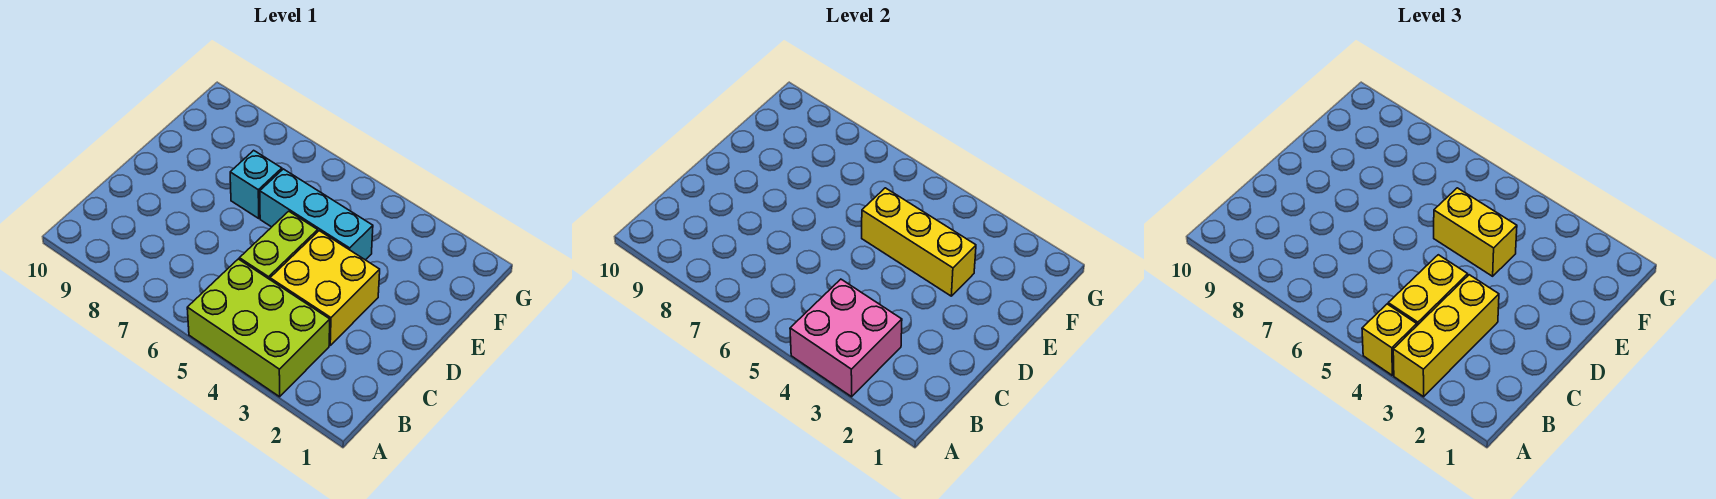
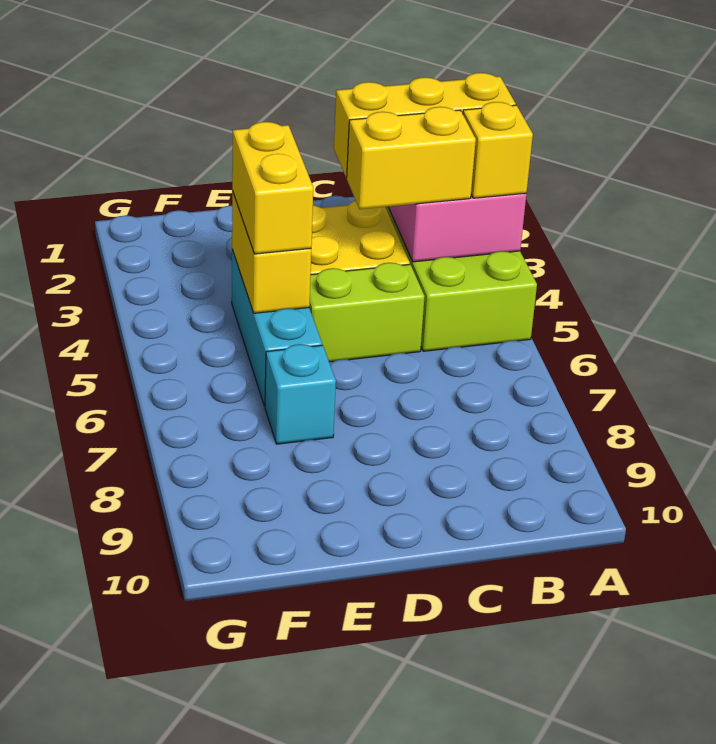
yellow 1x3 brick [862,188,976,296] -> yellow 1x2 brick [232,191,311,313]

